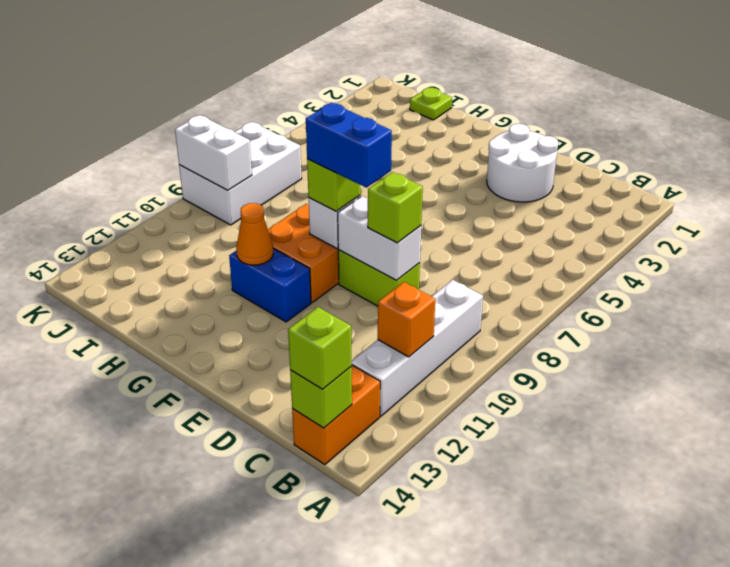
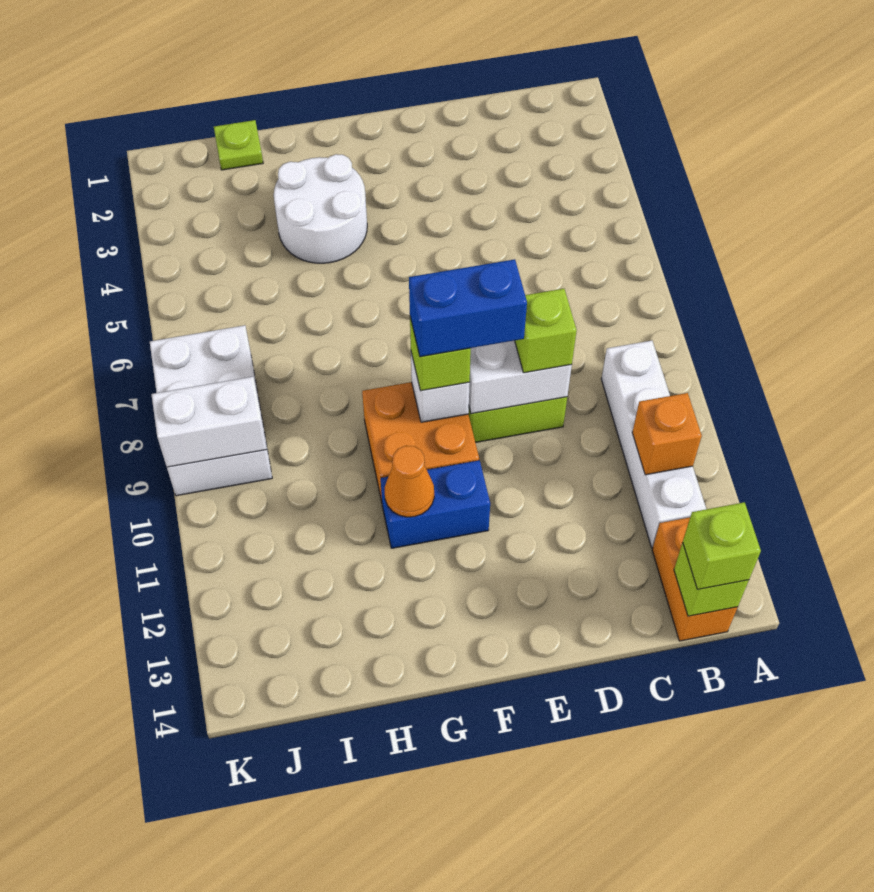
white 2x2 round brick [487,124,558,202] -> white 2x2 round brick moved to [274,154,367,263]

